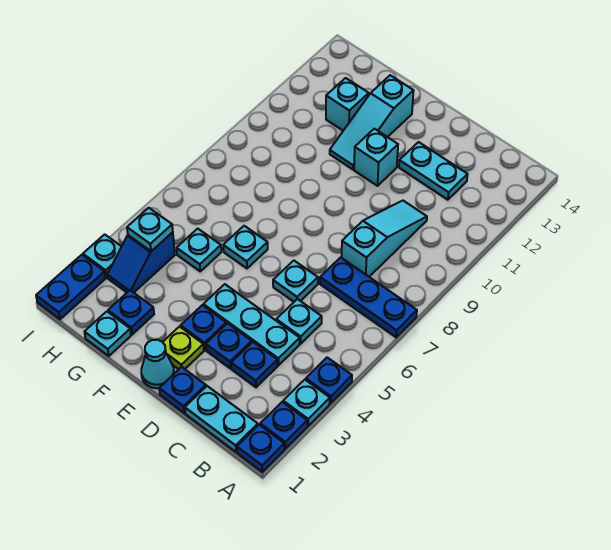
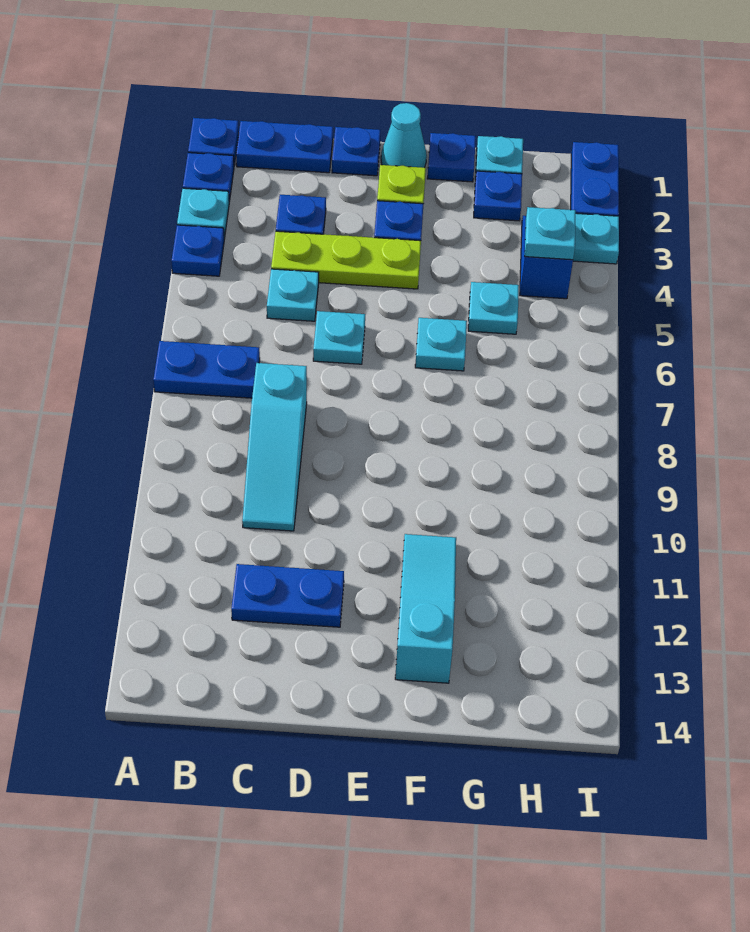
blue 1x3 plate [320,257,417,337] -> blue 1x2 plate [153,341,260,398]
cyan 1x2 plate [185,386,258,452] -> blue 1x2 plate [236,121,333,173]
cyan 1x3 plate [203,284,300,365] -> lime 1x3 plate [271,231,421,289]
cyan 1x2 plate [399,142,468,200] -> blue 1x2 plate [231,564,344,627]
blue 1x1 plate [206,323,252,368] -> blue 1x1 plate moved to [427,133,476,182]
cyan 1x1 brick [354,129,398,186] -> none
cyan 1x1 brick [326,78,369,131] -> none

